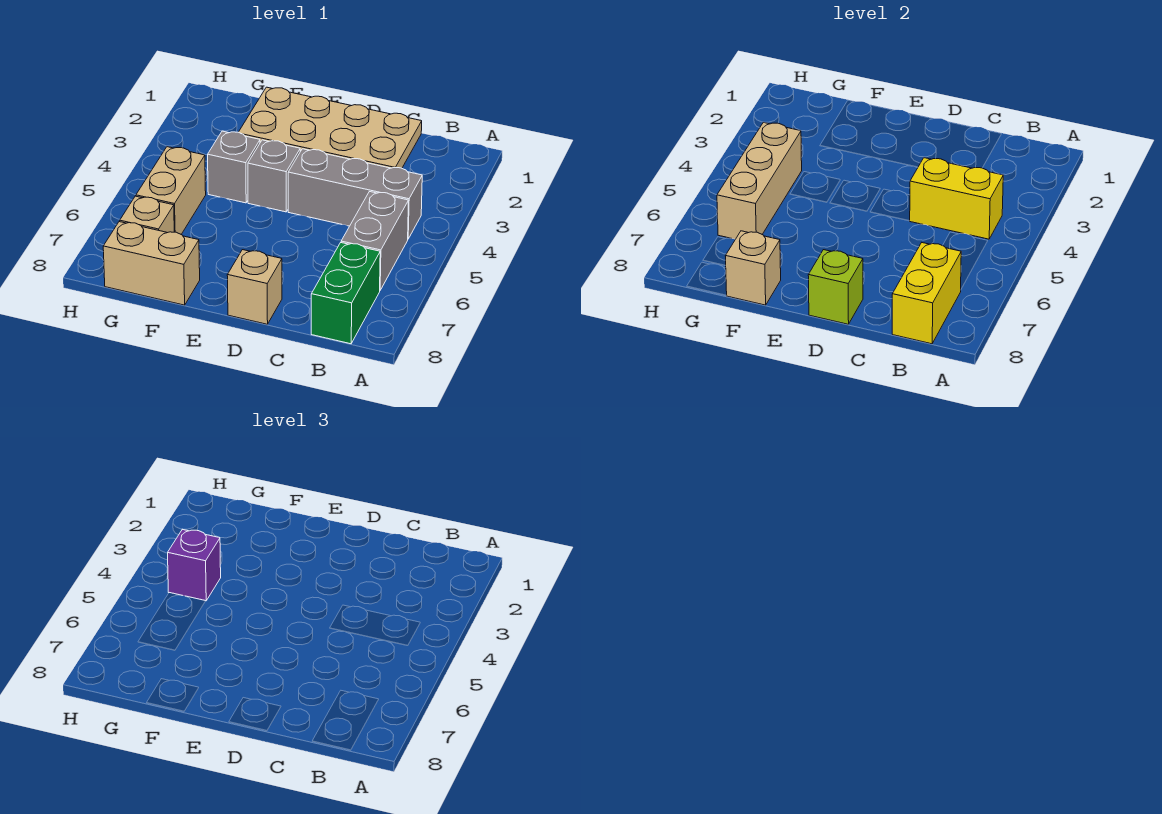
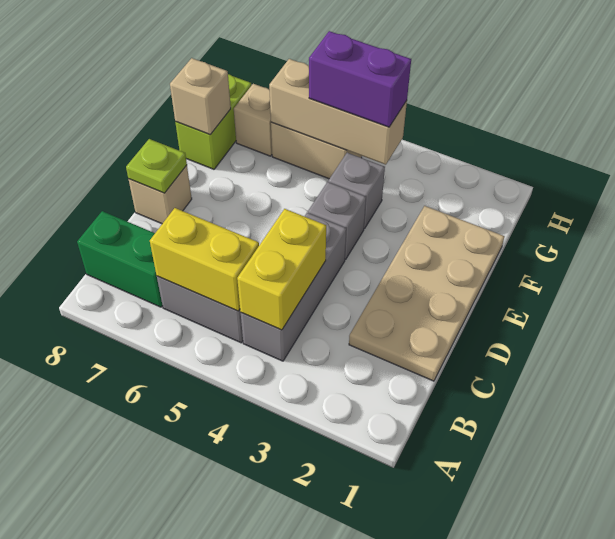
yellow 1x2 brick [892,243,961,344] -> yellow 1x2 brick moved to [150,208,259,311]
lime 1x1 brick [808,250,863,324] -> lime 1x1 plate [126,139,187,193]
tan 1x2 brick [103,222,200,305] -> lime 1x2 brick [175,74,252,169]
purple 1x1 brick [168,529,221,601] -> purple 1x2 brick [309,31,411,127]

